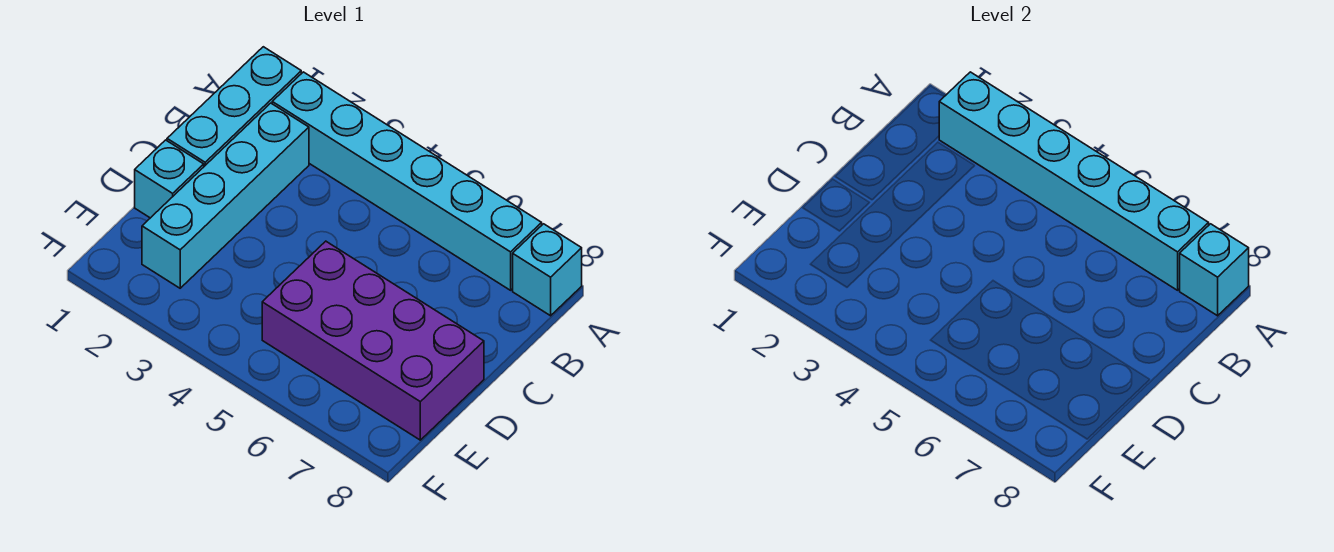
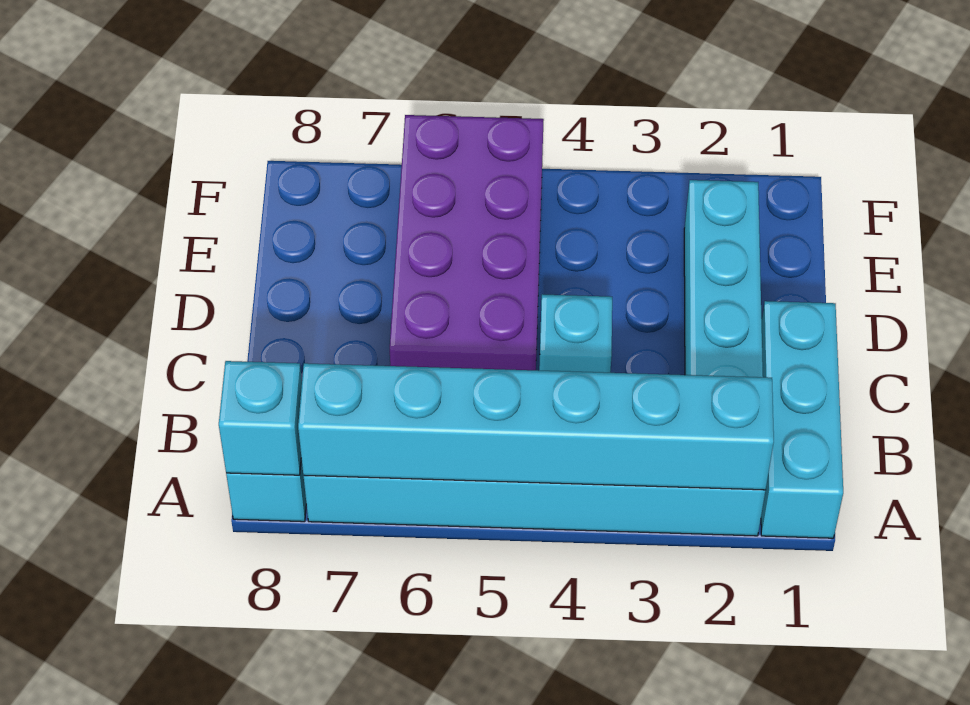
cyan 1x1 brick [135,140,204,218] -> cyan 1x1 brick moved to [539,294,612,373]
purple 2x4 brick [262,241,484,440] -> purple 2x4 brick turned to [390,115,544,370]

